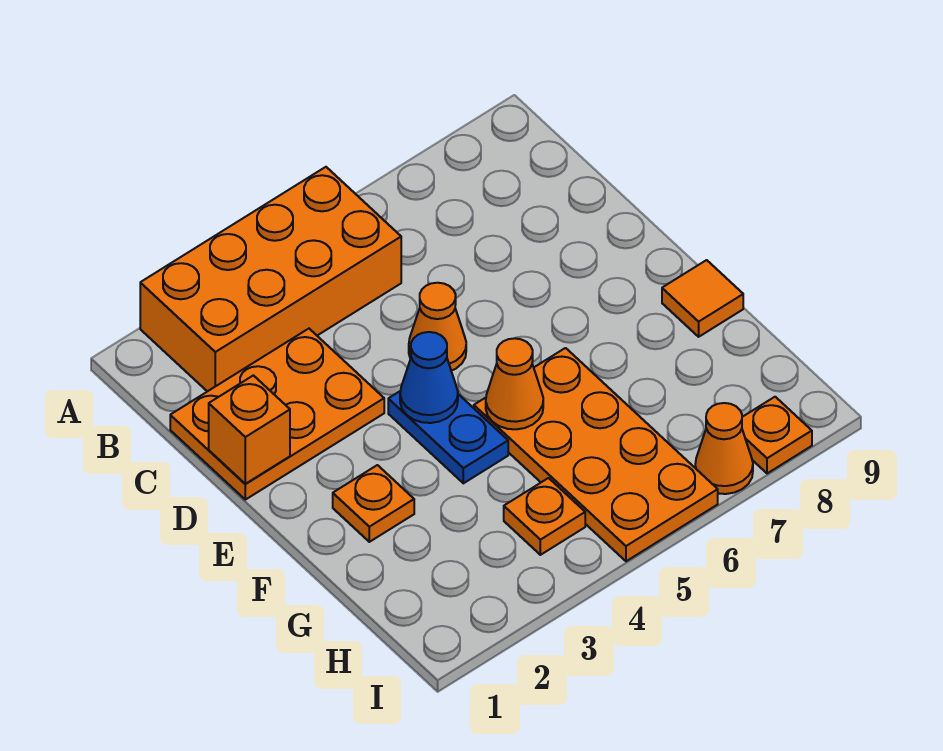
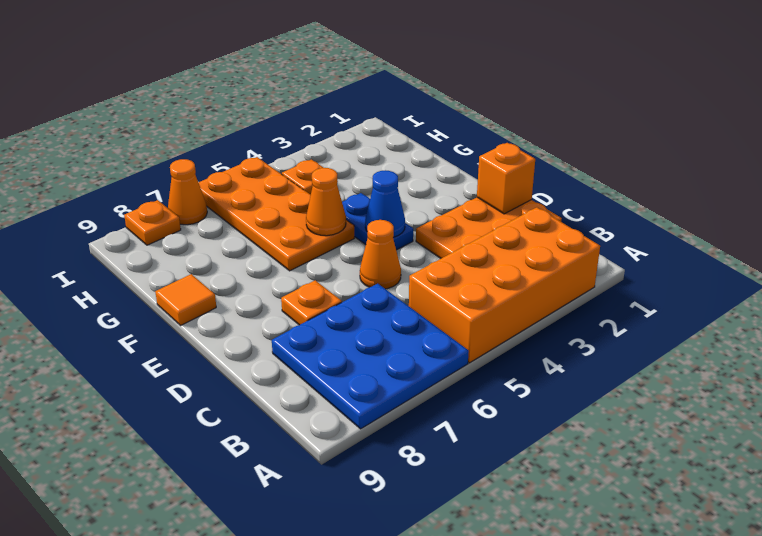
none -> blue 3x3 plate [272,284,469,429]
orange 1x1 plate [333,465,414,542] -> orange 1x1 plate moved to [281,280,342,325]

